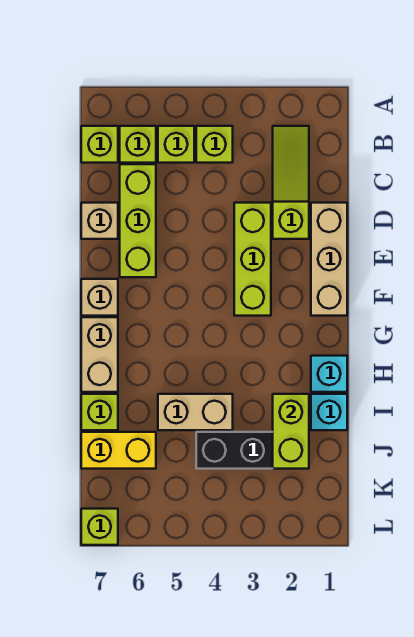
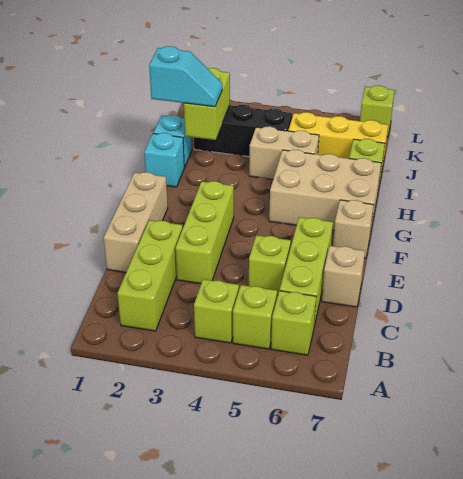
lime 1x3 slope [273,126,309,239] -> lime 1x3 brick [118,220,183,331]
lime 1x1 brick [81,126,118,163] -> lime 1x1 brick moved to [249,235,291,295]
tan 1x2 brick [81,317,118,392] -> tan 2x3 brick [269,150,381,230]
none -> cyan 1x2 slope [149,46,222,107]
yellow 1x2 brick [81,432,156,469] -> yellow 1x3 brick [288,112,388,167]

